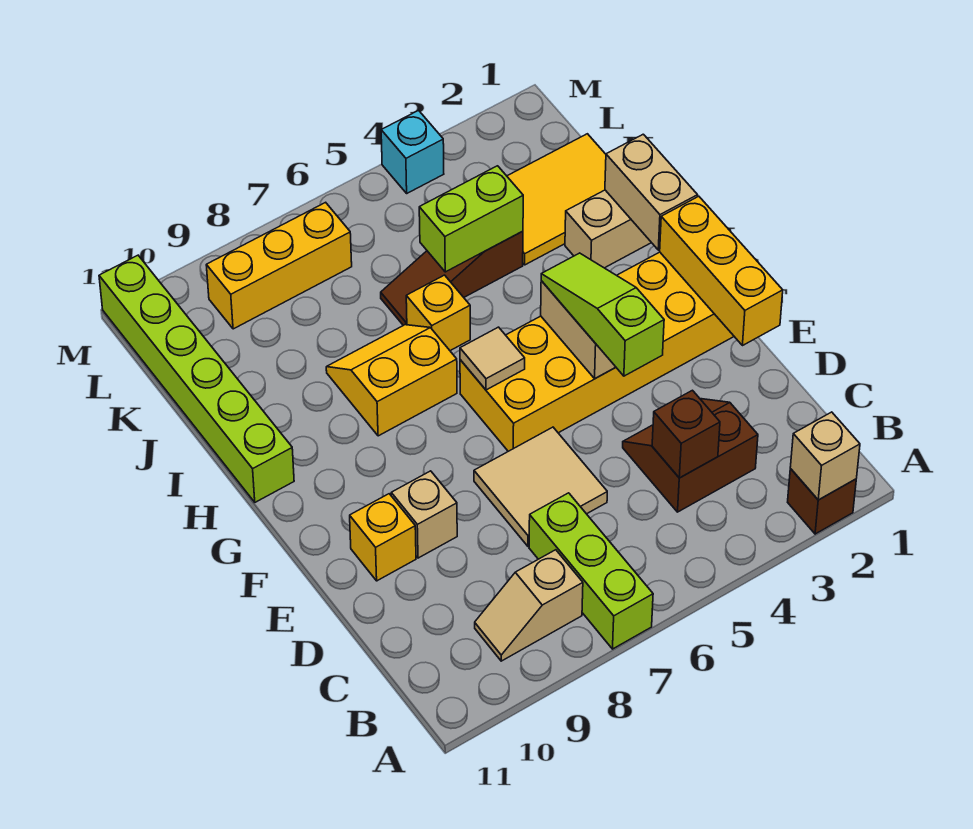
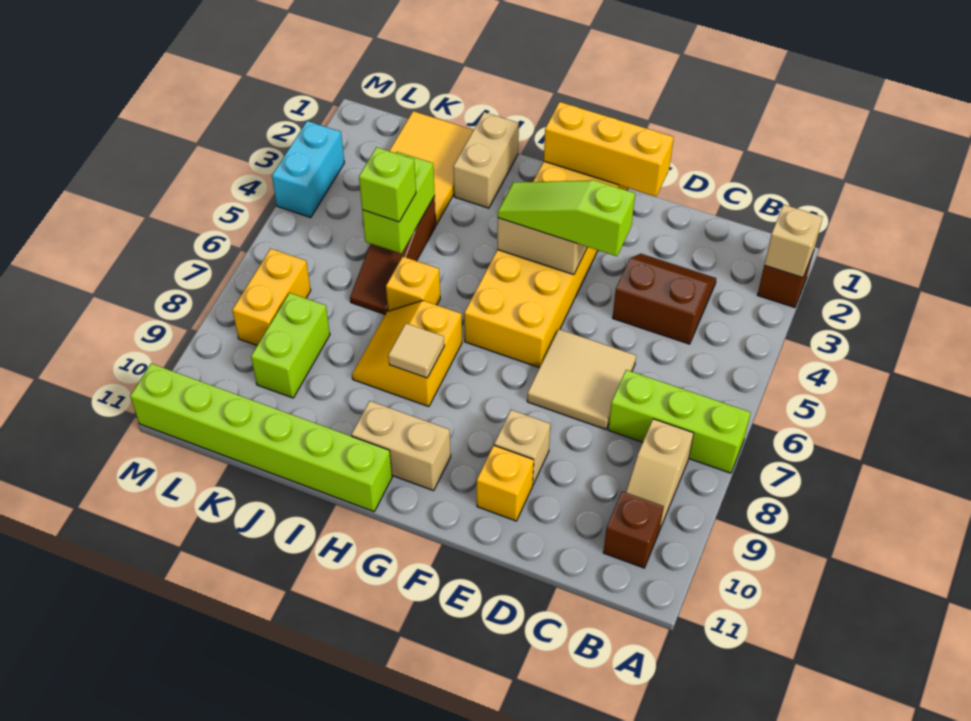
brown 2x2 slope [623,399,758,512] -> brown 2x2 slope turned to [613,254,716,344]
brown 1x1 brick [652,390,720,478] -> brown 1x1 brick moved to [603,491,664,568]
tan 1x1 tile [460,327,525,390] -> tan 1x1 tile moved to [388,323,444,378]
tan 1x2 brick [605,134,698,250] -> tan 1x2 brick moved to [351,401,451,491]
none -> lime 1x1 brick [359,147,416,222]
none -> lime 1x2 brick [251,293,330,398]
yellow 1x3 brick [206,202,352,329] -> yellow 1x2 brick [232,249,311,345]
cyan 1x1 brick [381,111,444,193] -> cyan 1x2 brick [272,121,344,218]

